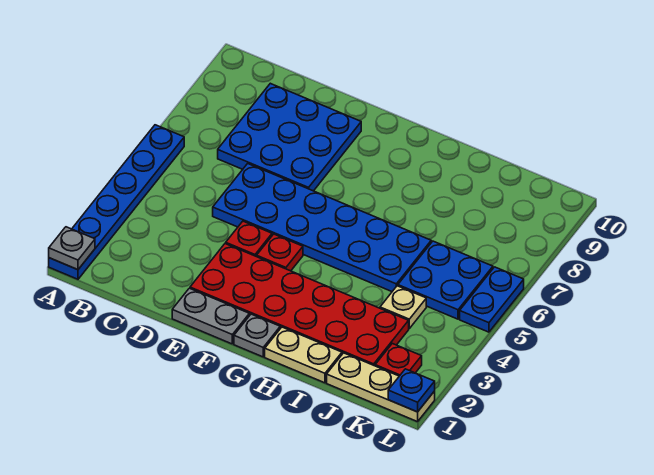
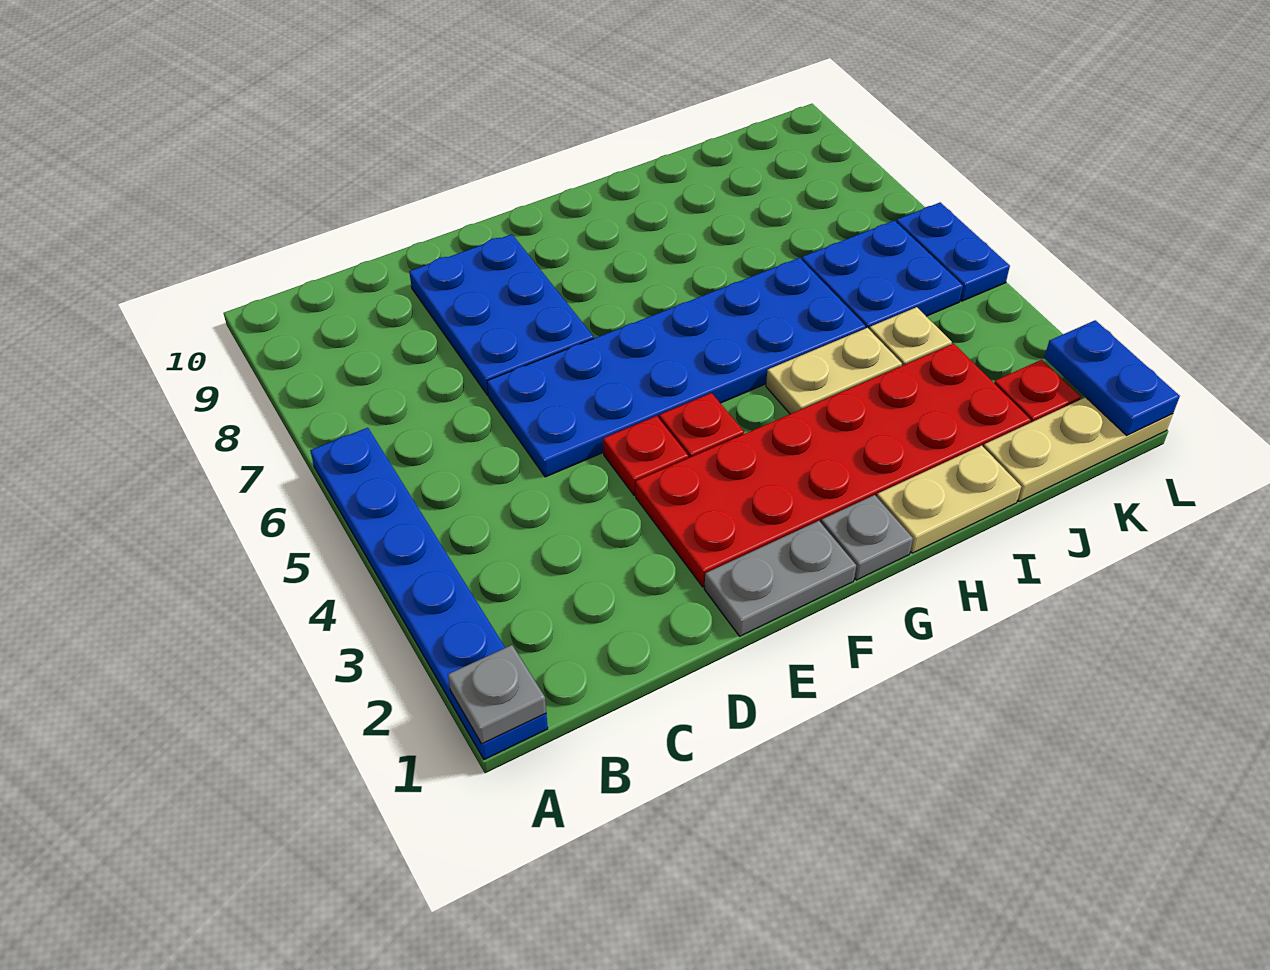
blue 3x3 plate [218,83,361,191] -> blue 2x3 plate [409,234,594,395]
none -> tan 1x2 plate [766,328,902,414]
blue 1x1 plate [388,369,435,412] -> blue 1x2 plate [1044,320,1180,435]

